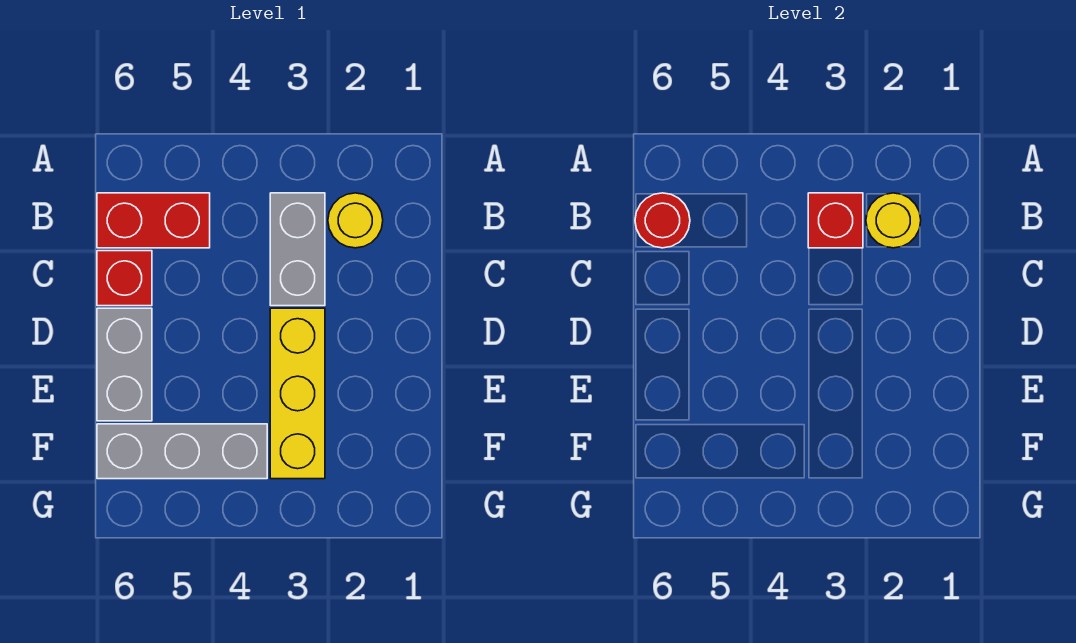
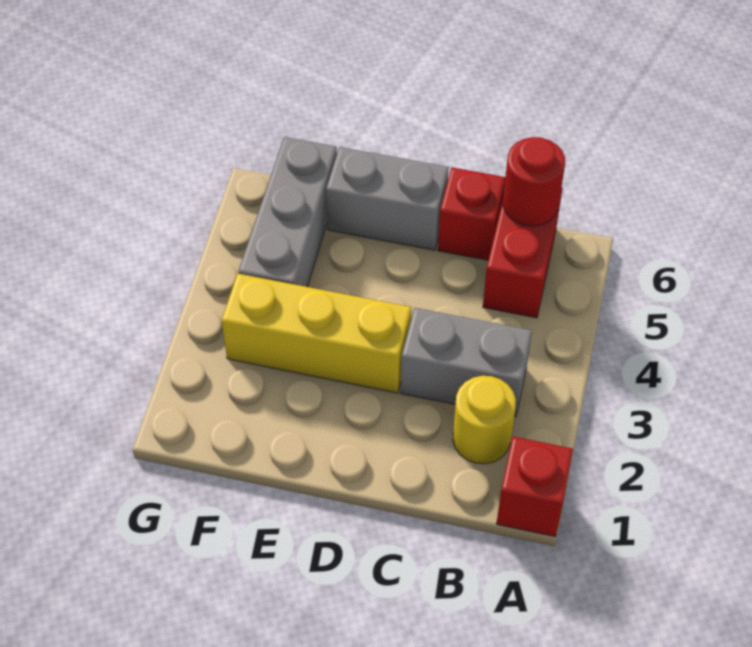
yellow 1x1 round brick [866,193,921,248] -> none
red 1x1 brick [808,193,863,248] -> red 1x1 brick moved to [496,437,573,537]

